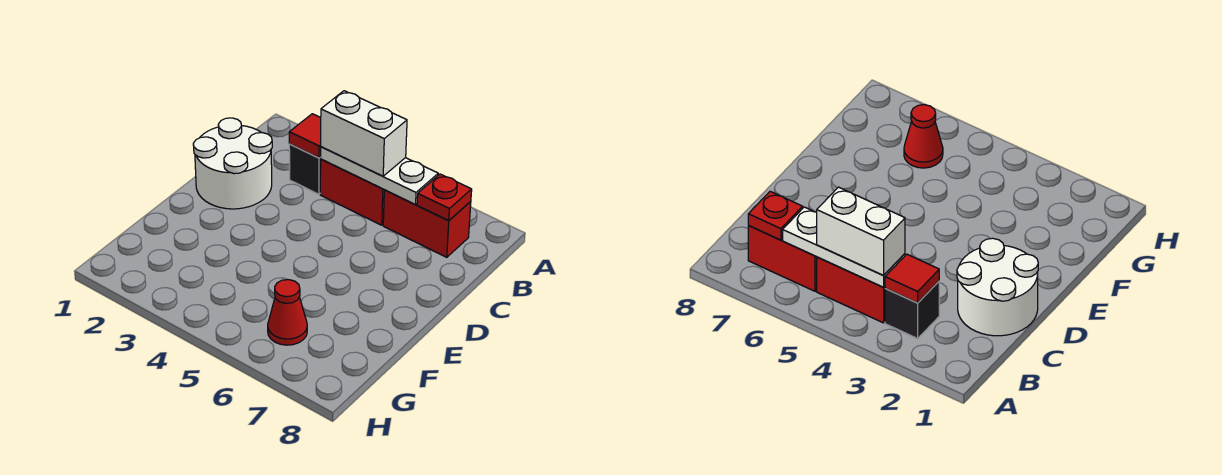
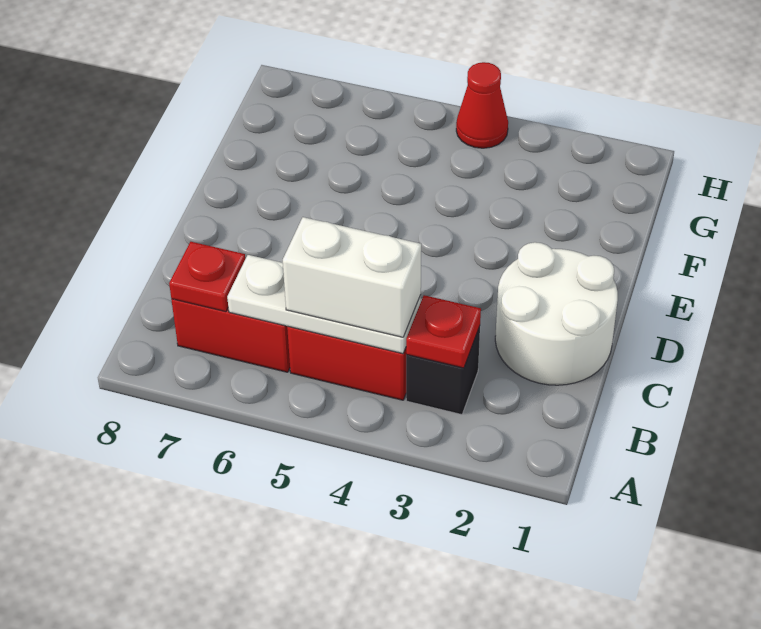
red 1x1 tile [289,114,321,158] -> red 1x1 plate [406,295,481,368]
red 1x1 cone [268,280,307,345] -> red 1x1 cone moved to [456,62,508,148]

